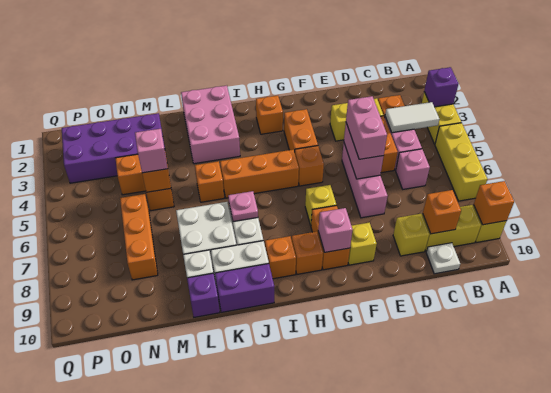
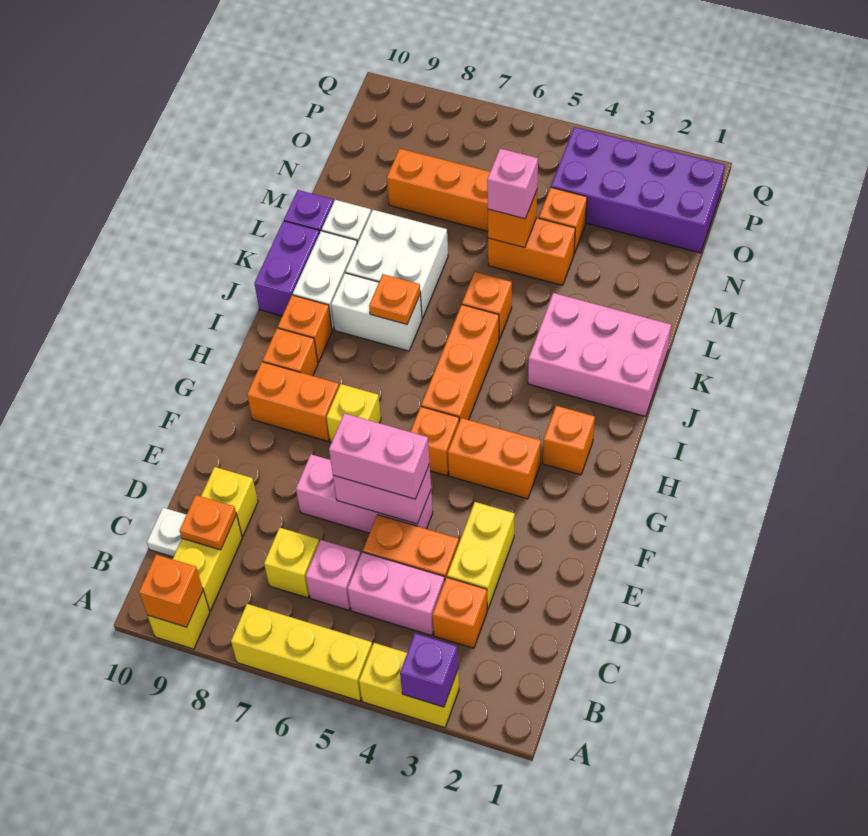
white 1x2 tile [385,102,439,133] -> none
orange 1x1 brick [423,190,461,234] -> orange 1x1 plate [180,495,236,550]
yellow 1x1 brick [348,223,377,265] -> yellow 1x1 brick moved to [264,528,319,598]
pink 1x1 brick [318,208,353,252] -> none
pink 1x1 plate [228,191,258,222] -> orange 1x1 plate [369,274,420,324]
purple 2x4 brick [62,113,165,183] -> purple 2x4 brick turned to [551,127,725,253]

